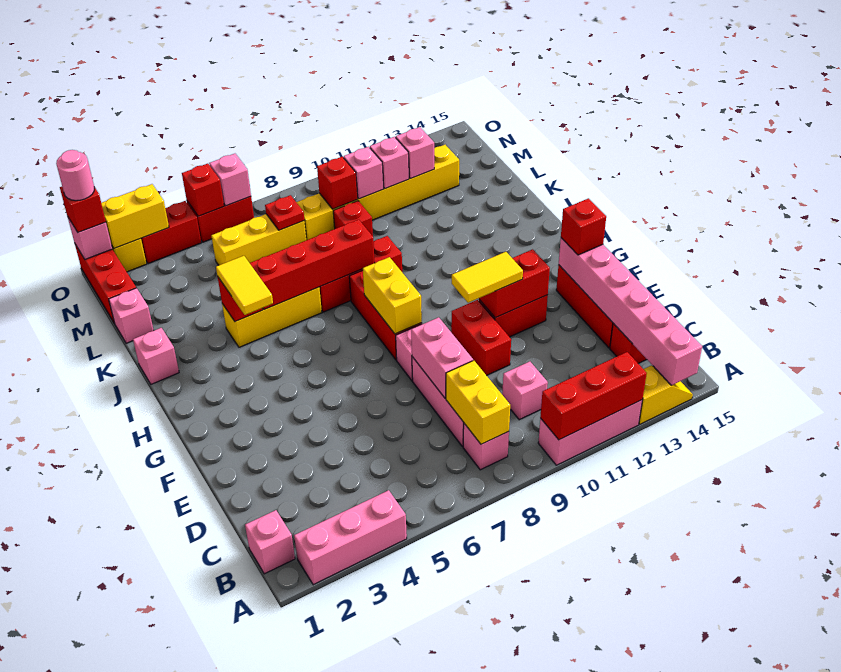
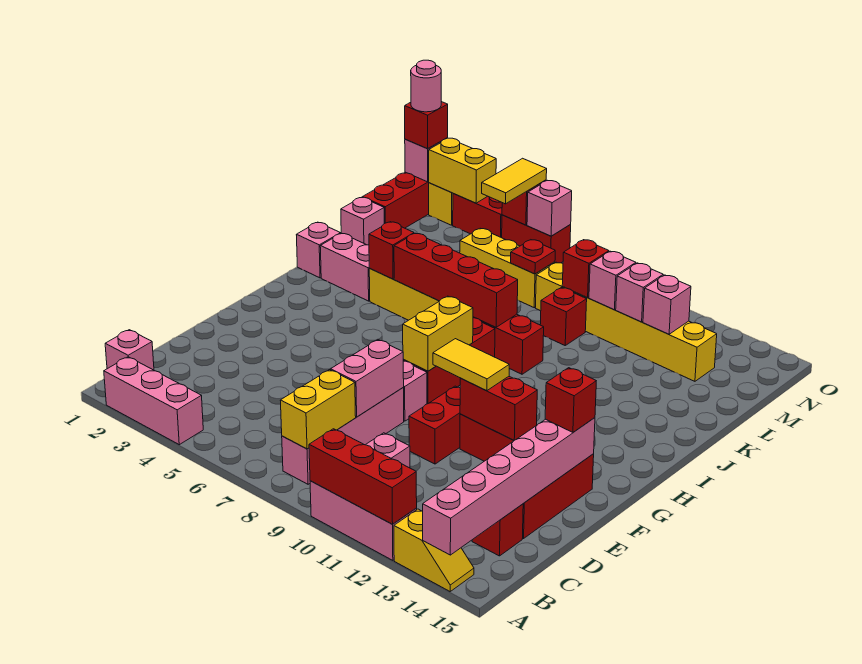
yellow 1x2 tile [216,256,273,315] -> yellow 1x2 tile moved to [482,158,547,204]
none -> pink 1x2 brick [320,233,370,301]

